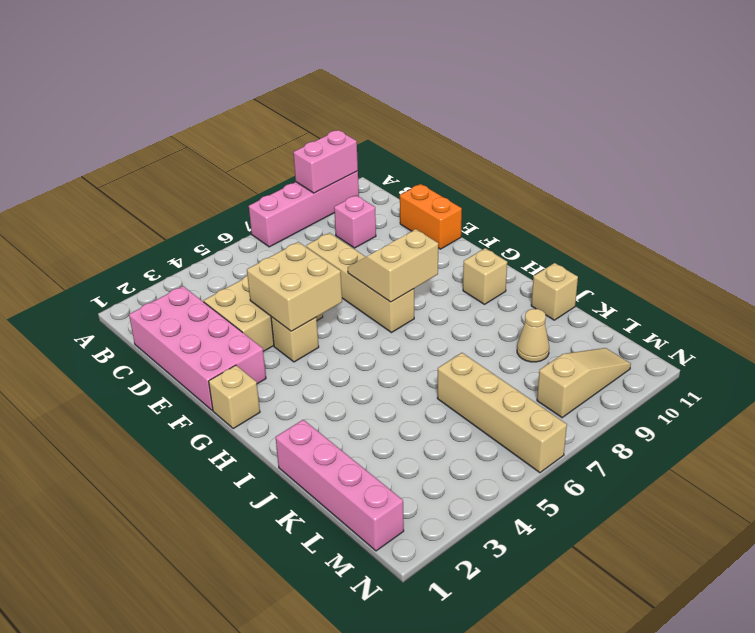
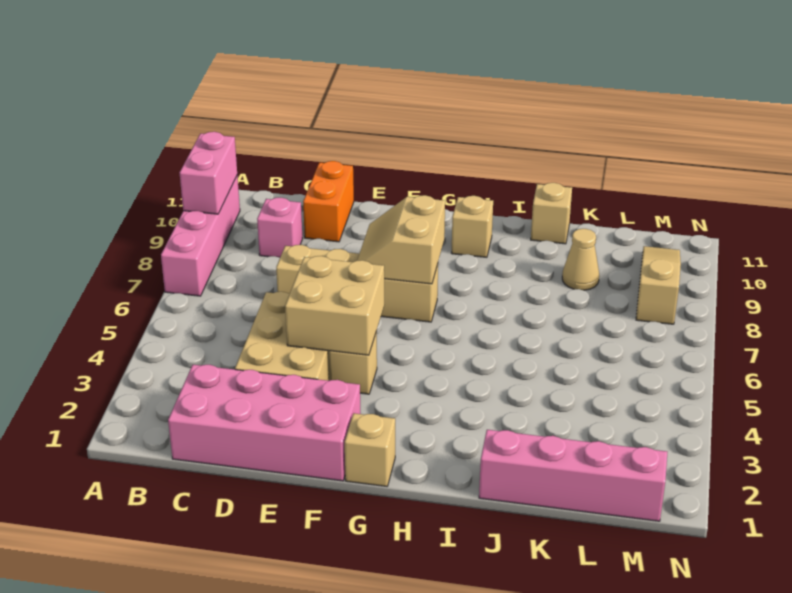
orange 1x2 brick [400,184,462,249] -> orange 1x2 brick turned to [303,161,354,242]
tan 1x4 brick [437,353,567,473] -> none

